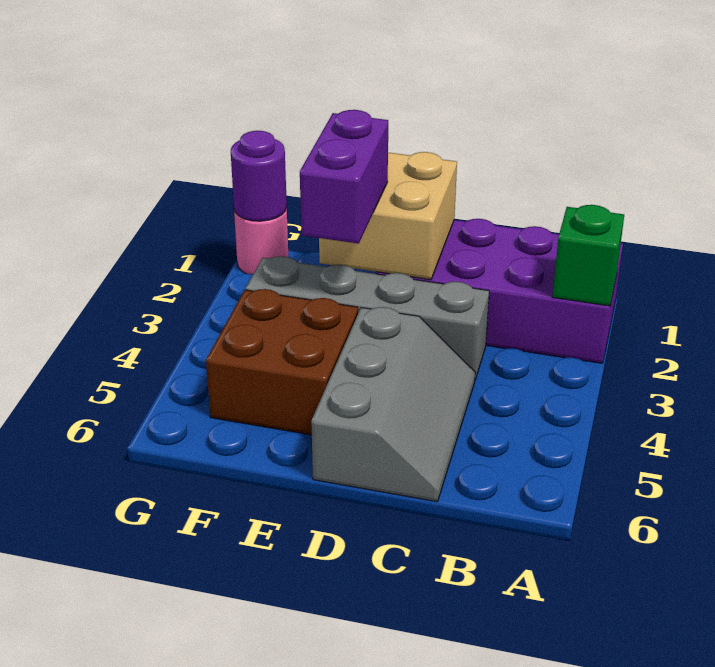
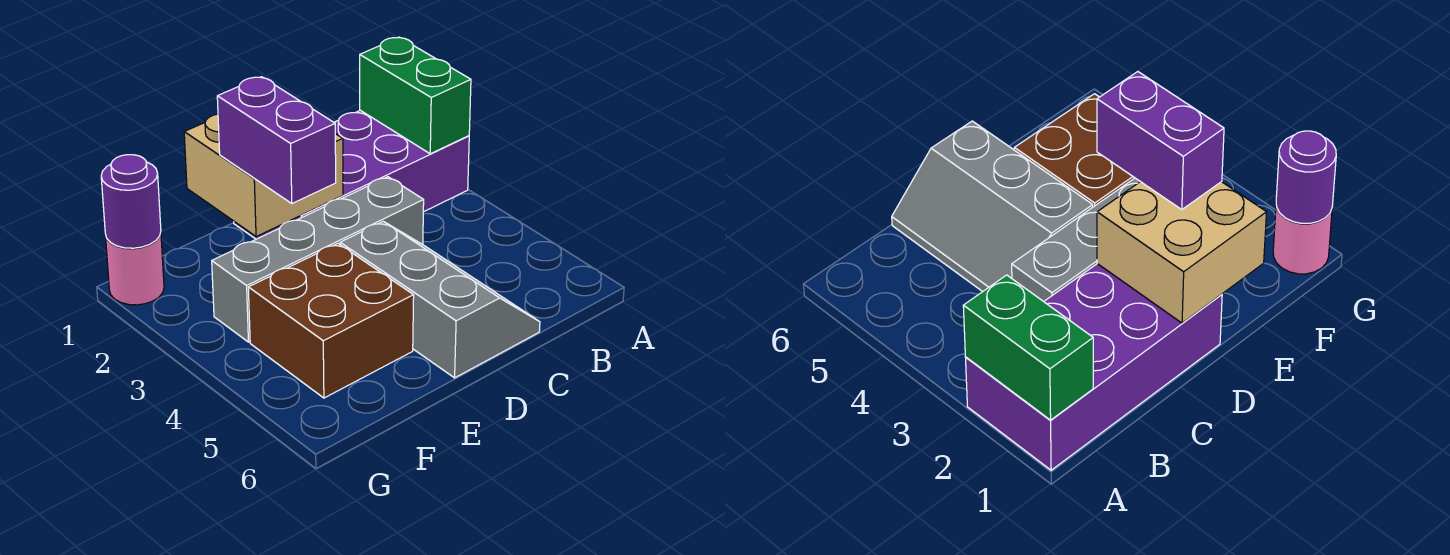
green 1x1 brick [553,205,624,306] -> green 1x2 brick [360,37,471,154]

